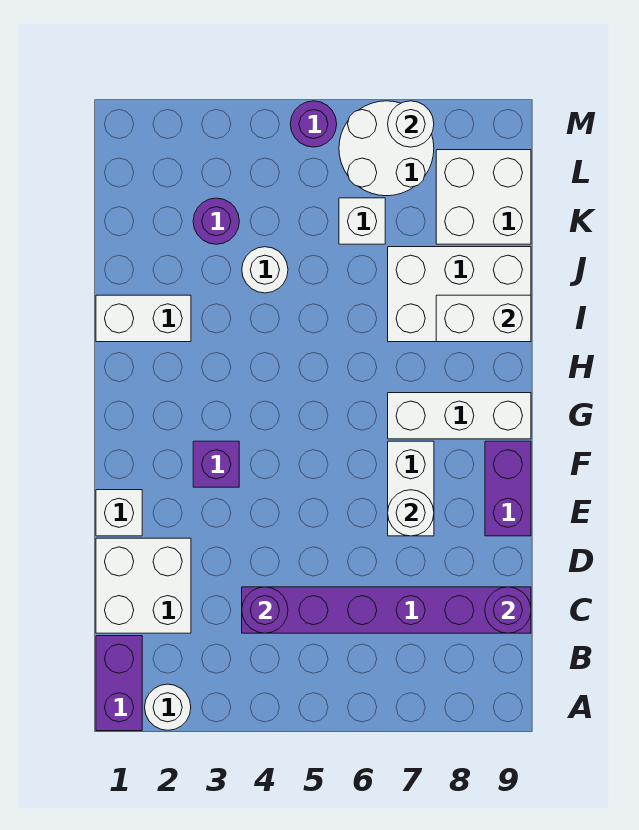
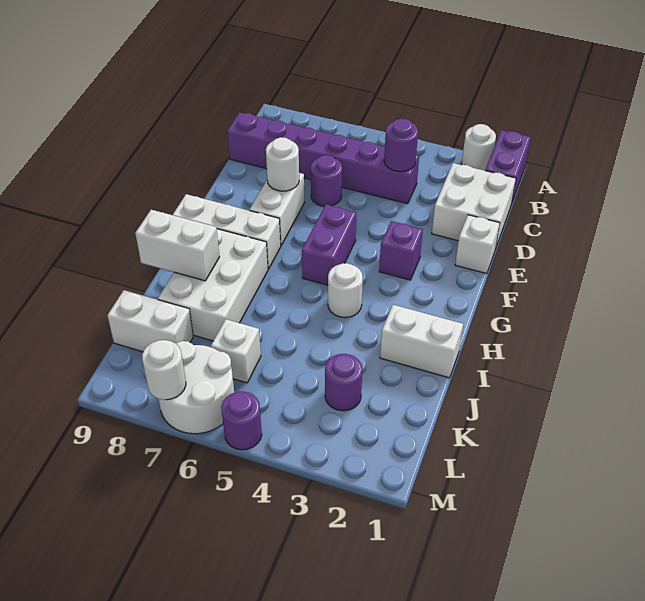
purple 1x1 round brick [485,587,531,633] -> purple 1x1 round brick moved to [311,155,342,206]
purple 1x2 brick [485,441,531,536] -> purple 1x2 brick moved to [302,205,356,285]
white 2x3 brick [388,247,531,342] -> white 2x3 brick turned to [158,229,268,341]
white 1x1 round brick [242,247,288,293] -> white 1x1 round brick moved to [328,263,363,318]
white 2x2 brick [436,150,531,244] -> white 1x2 brick [107,290,193,352]

